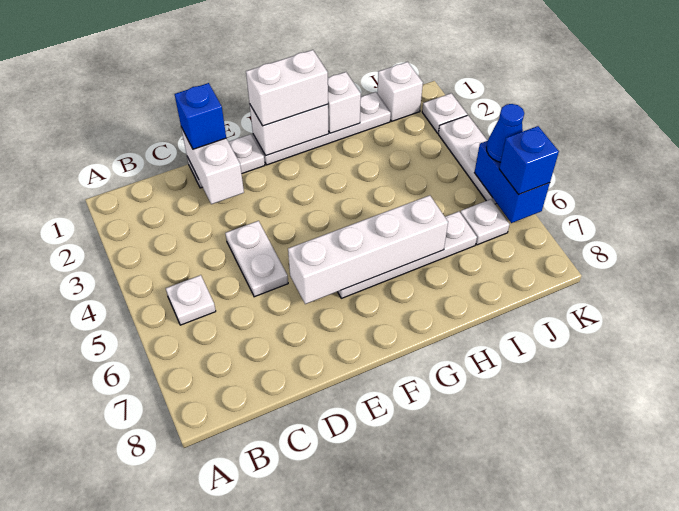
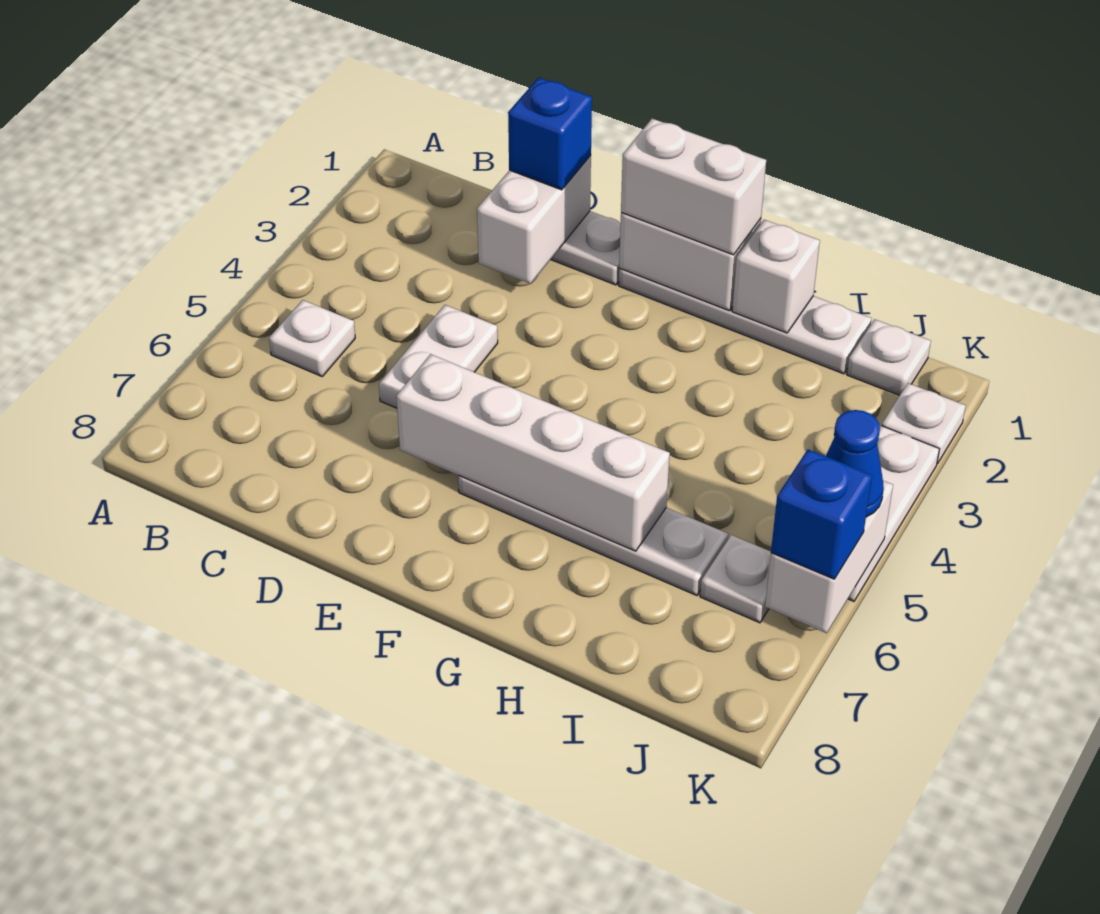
white 1x1 brick [377,62,423,121] -> white 1x1 plate [847,319,931,396]
blue 1x2 brick [474,141,550,223] -> white 1x2 brick [765,481,893,633]

